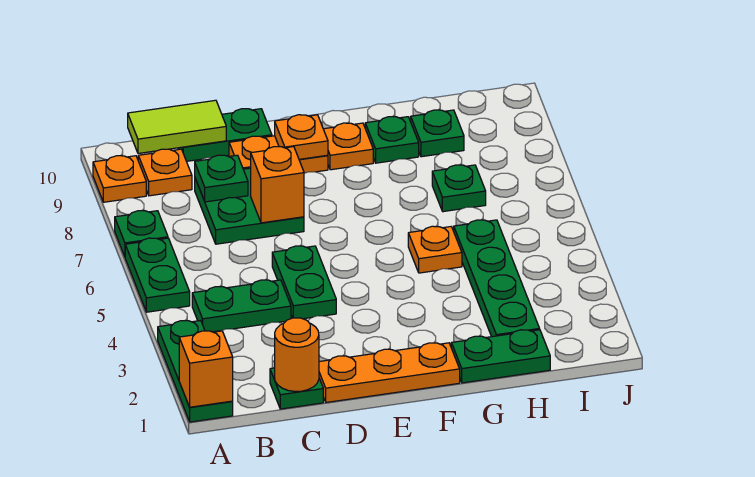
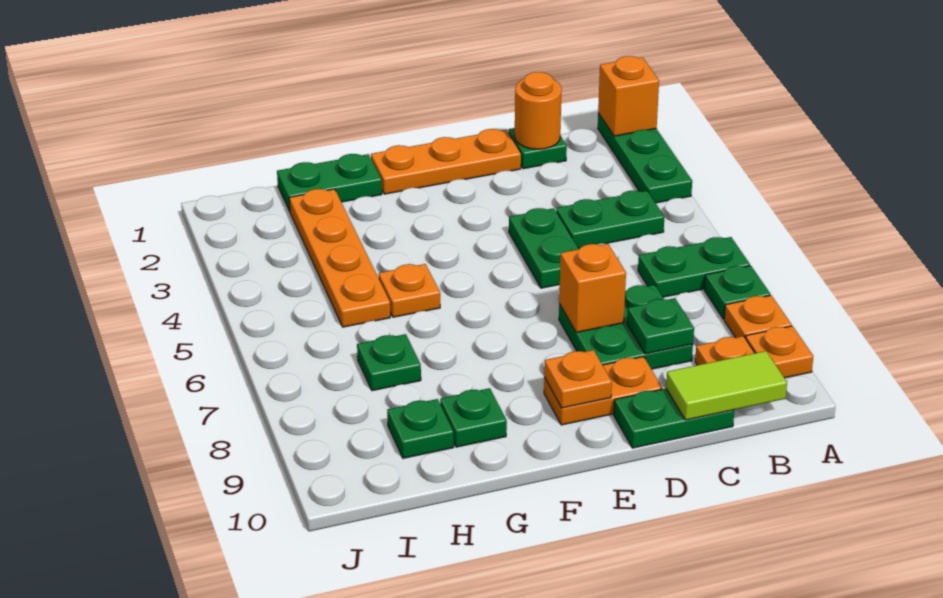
green 1x2 plate [125,238,190,312] -> green 1x2 plate turned to [638,237,750,297]
orange 1x1 plate [324,123,373,170] -> orange 1x1 plate moved to [724,295,792,339]
green 1x4 plate [454,220,540,337] -> orange 1x4 plate [289,189,390,327]

